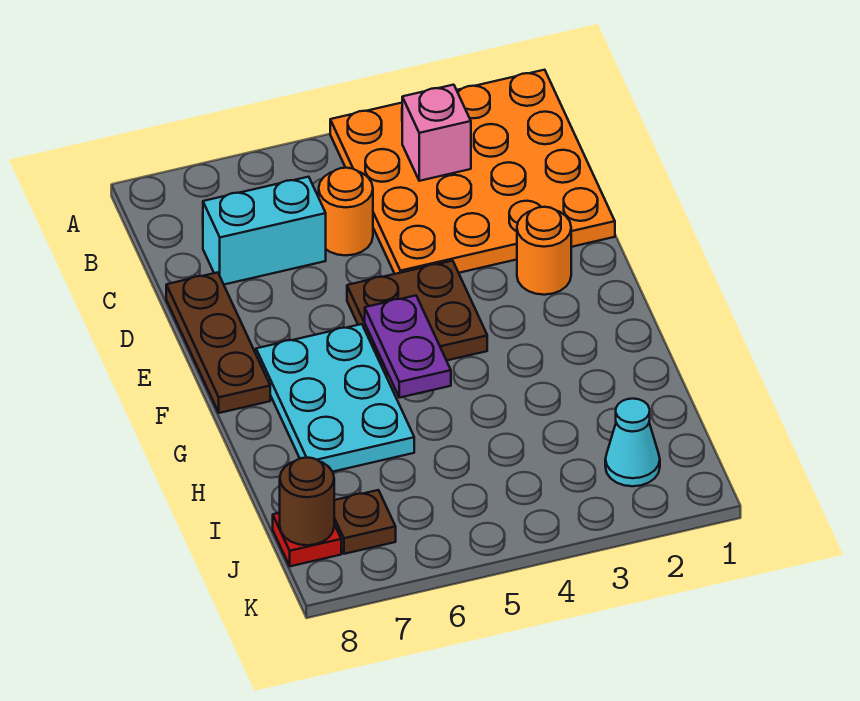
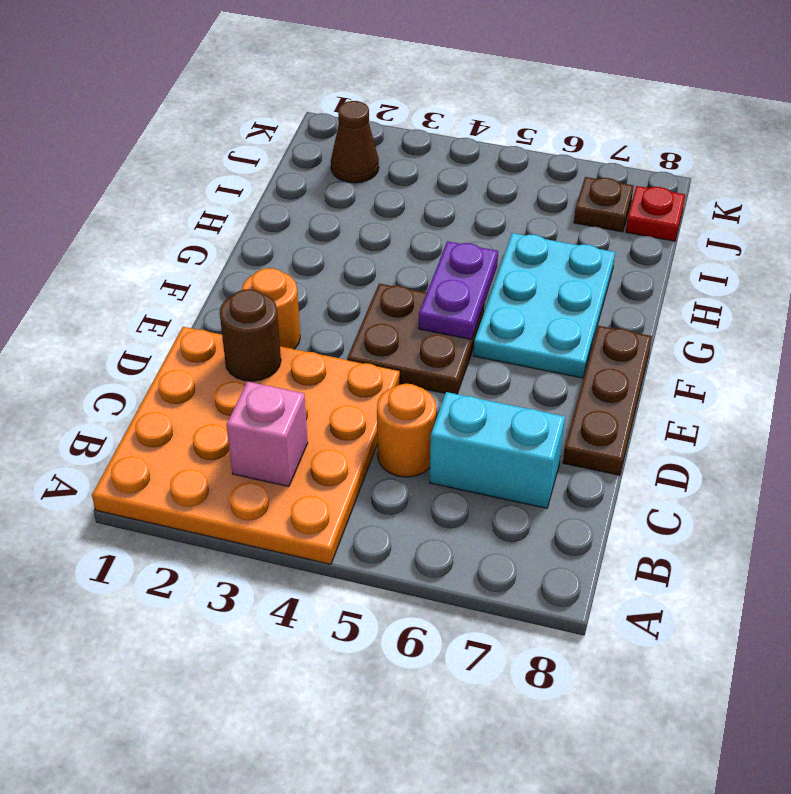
cyan 1x1 cone [605,399,660,486] -> brown 1x1 cone [331,101,379,183]
brown 1x1 round brick [280,458,334,545] -> brown 1x1 round brick moved to [220,289,281,381]

